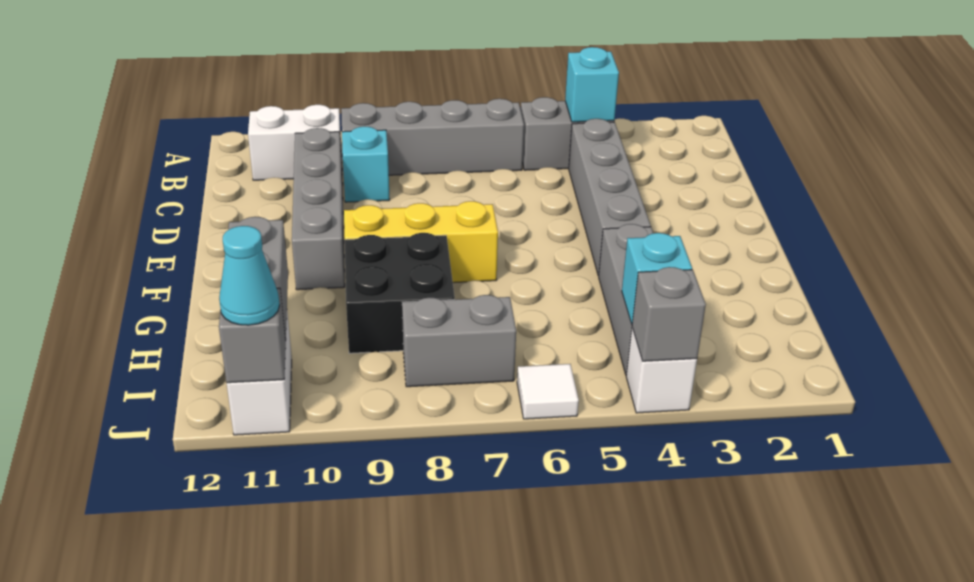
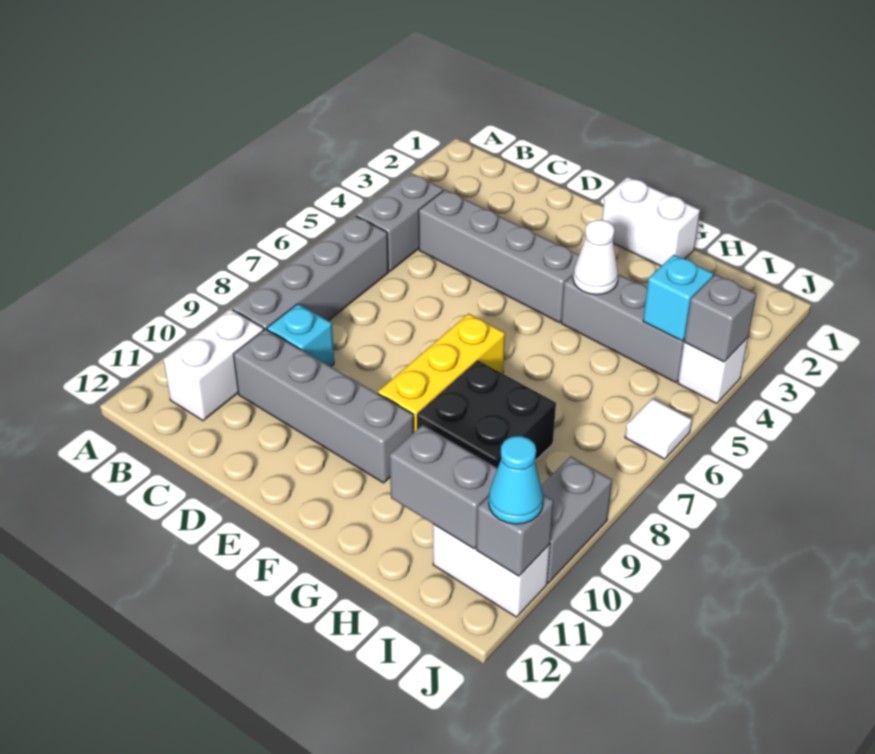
cyan 1x1 brick [565,47,619,122] -> none
none -> white 1x2 brick [602,177,700,266]
none -> white 1x1 cone [573,220,618,295]
grey 1x2 brick [402,295,516,387] -> grey 1x2 brick moved to [541,456,612,583]

